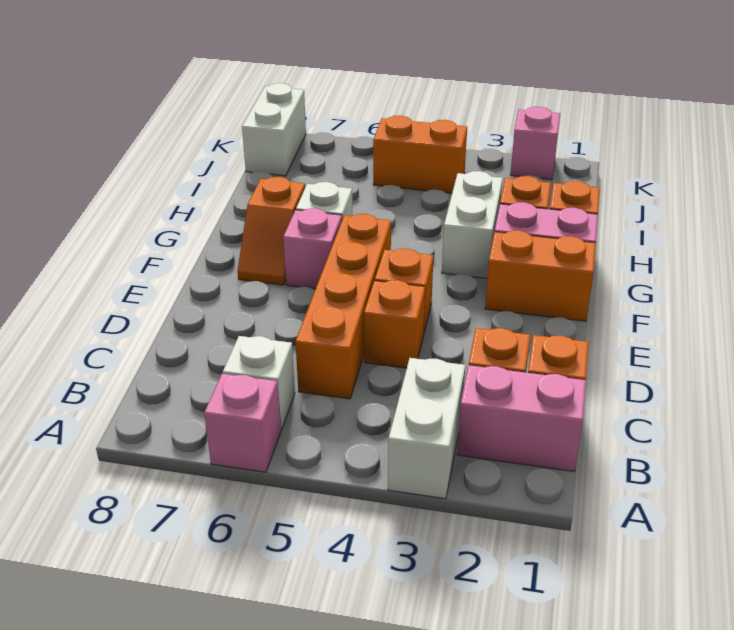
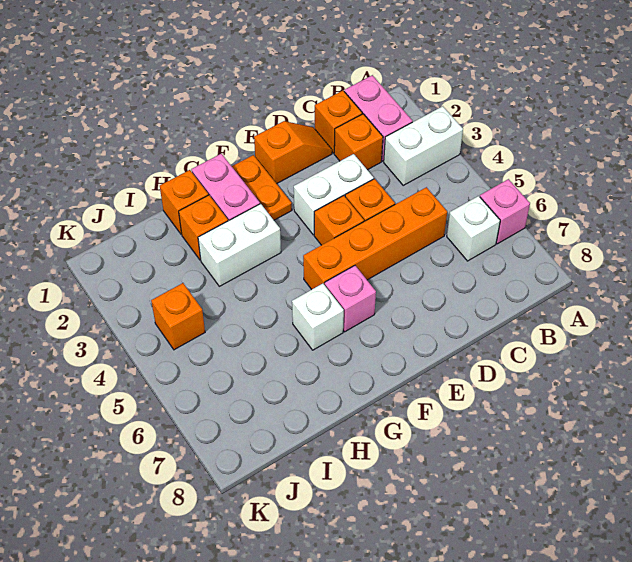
orange 1x2 brick [485,230,596,321] -> orange 1x2 plate [232,155,292,220]
orange 1x2 slope [238,177,305,285] -> orange 1x2 slope moved to [254,121,332,184]
orange 1x2 brick [373,116,467,193] -> orange 1x1 brick [151,283,205,350]
white 1x2 brick [242,83,306,176] -> white 1x2 brick moved to [294,154,374,235]
pink 1x1 brick [511,107,560,180] -> none

